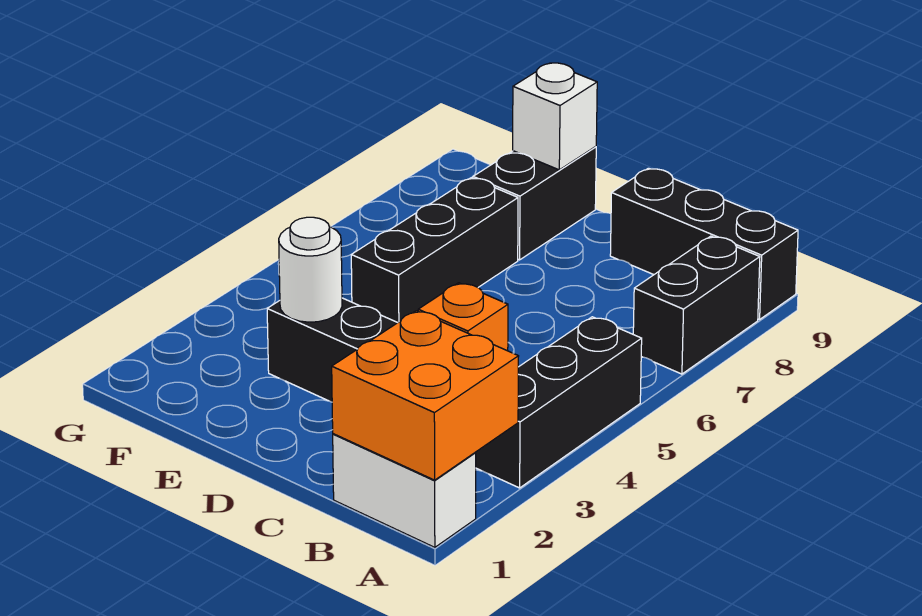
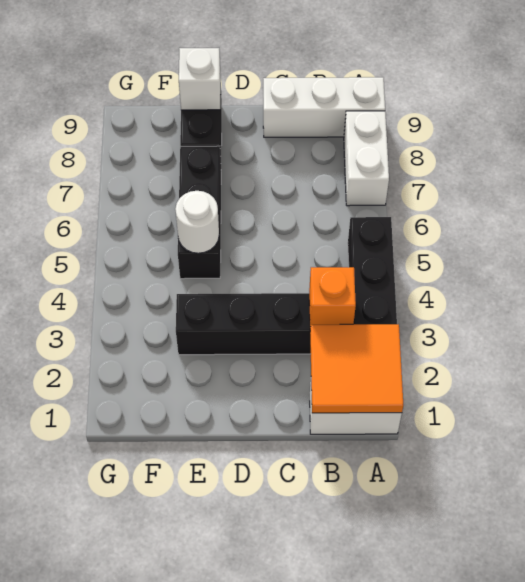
orange 2x2 brick [332,311,519,480] -> orange 2x2 tile [310,324,403,413]
black 1x2 brick [633,236,760,374] -> white 1x2 brick [344,111,389,206]
black 1x3 brick [610,168,798,320] -> white 1x3 brick [263,77,385,137]
white 1x1 round brick [279,217,342,322] -> white 1x1 round brick moved to [175,191,219,253]

